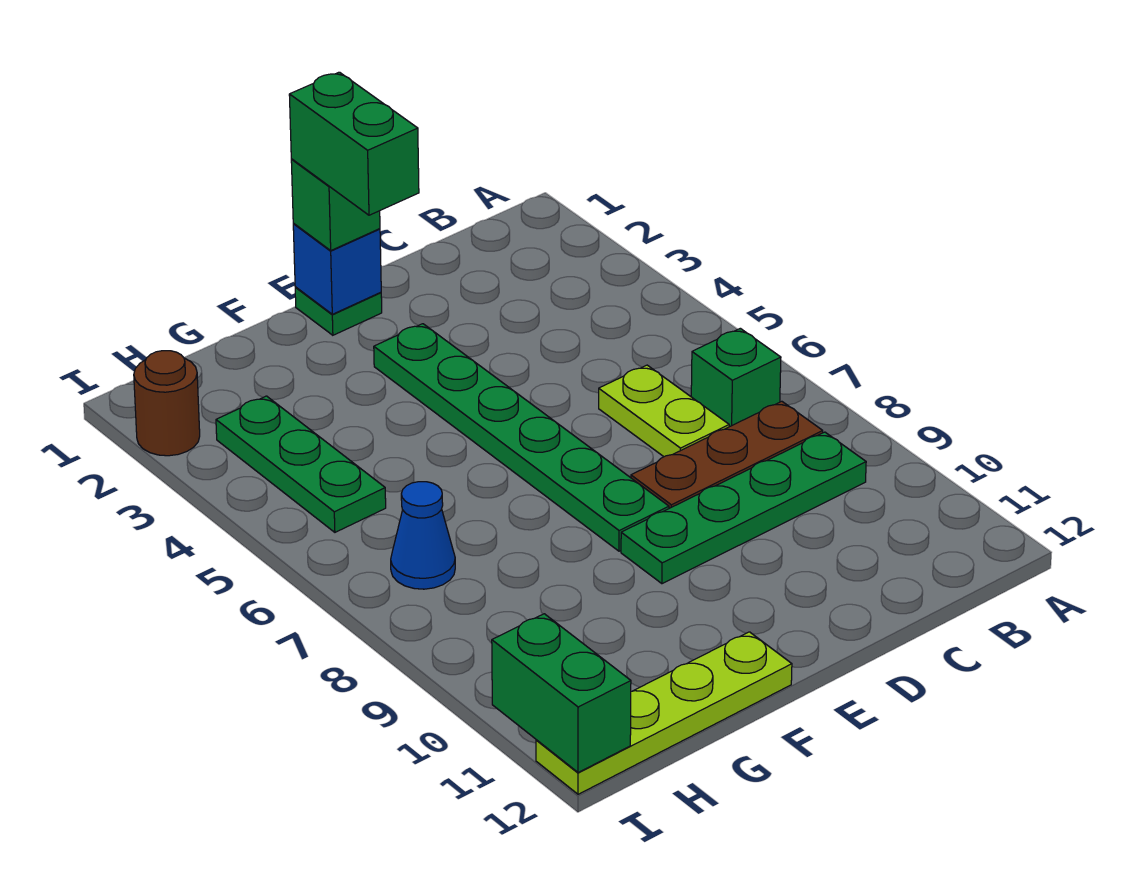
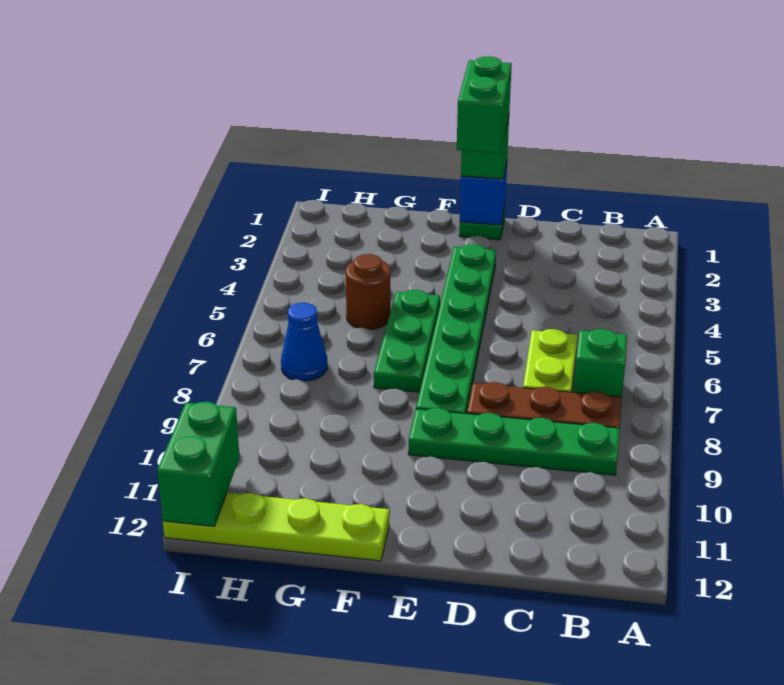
green 1x3 plate [216,396,386,532] -> green 1x3 plate moved to [374,290,440,392]
brown 1x1 round brick [134,351,200,456] -> brown 1x1 round brick moved to [346,254,391,329]

